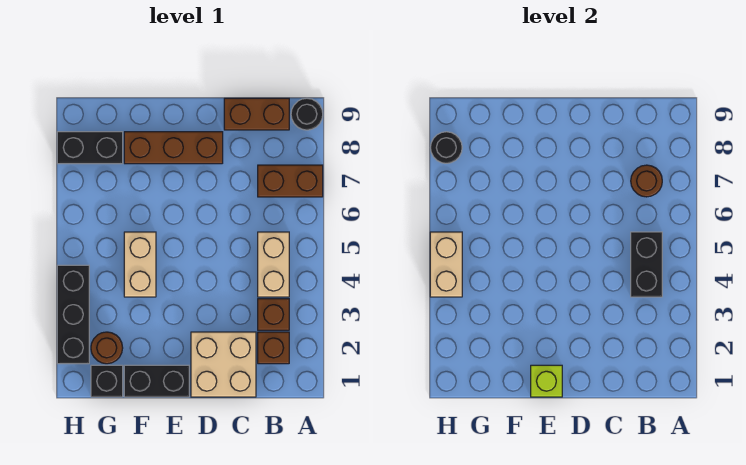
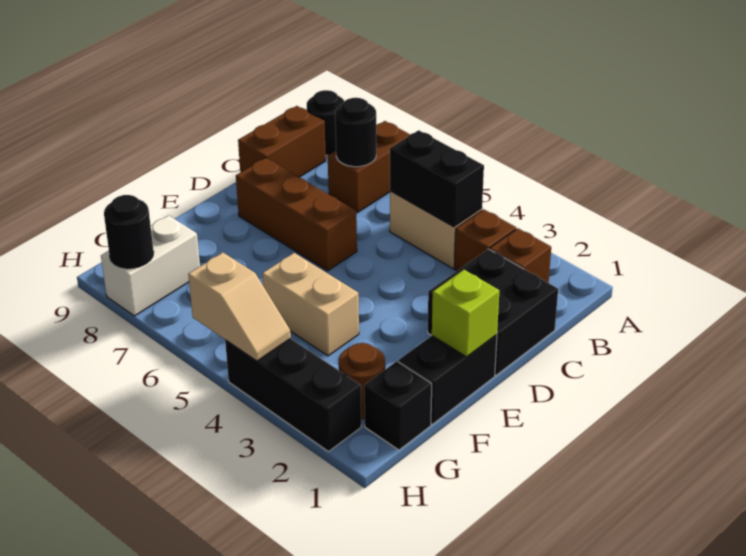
brown 1x1 round brick [631,165,662,197] -> black 1x1 round brick [335,98,376,167]
tan 2x2 brick [191,332,256,397] -> black 2x2 brick [428,249,558,375]
brown 1x3 brick [124,132,223,164] -> brown 1x3 brick turned to [236,158,357,271]
black 1x2 brick [57,132,123,164] -> white 1x2 brick [101,215,200,316]
tan 1x2 brick [430,232,462,297] -> tan 1x2 slope [188,252,291,361]

